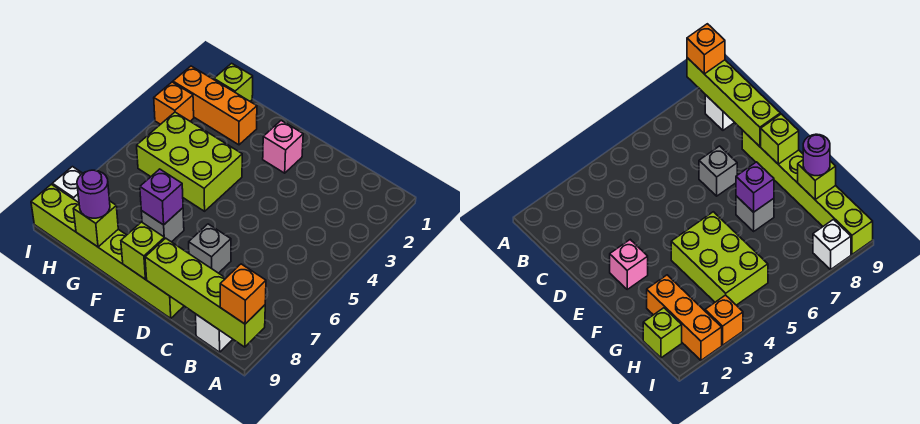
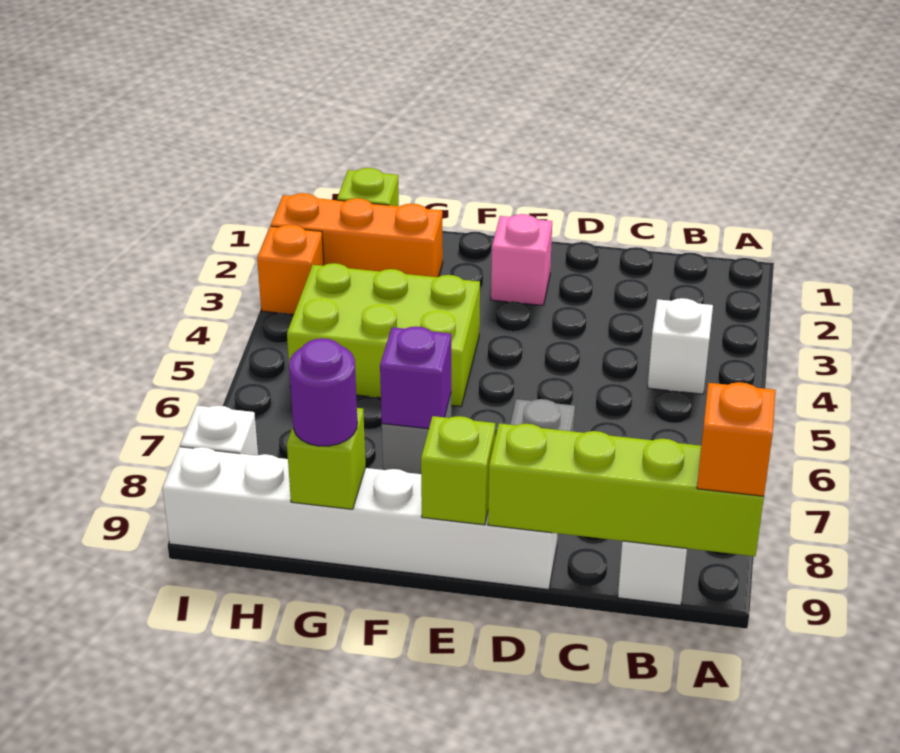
none -> white 1x1 brick [648,298,713,394]
lime 1x6 brick [31,184,184,318] -> white 1x6 brick [162,447,557,589]

